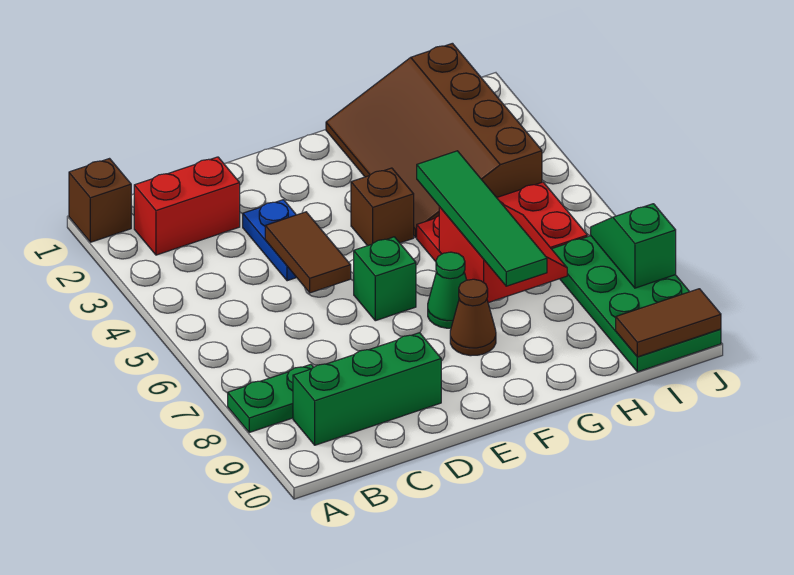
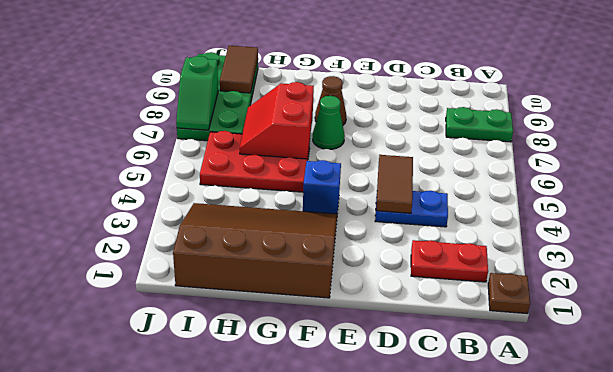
brown 1x1 brick [69,159,131,242] -> brown 1x1 plate [488,273,530,314]
red 1x2 brick [134,157,240,255] -> red 1x2 plate [411,240,488,282]
green 1x3 brick [293,333,441,445] -> none
blue 1x2 plate [243,200,297,281] -> blue 1x2 plate turned to [375,191,448,227]
green 1x1 brick [354,237,416,321] -> none
brown 1x1 brick [351,168,414,246] -> blue 1x1 brick [303,160,341,214]
brown 3x4 slope [326,43,542,237] -> brown 3x4 slope turned to [173,203,337,298]
green 1x4 tile [417,151,547,286] -> none
brown 1x2 tile [616,289,721,357] -> brown 1x2 tile turned to [220,46,258,93]

